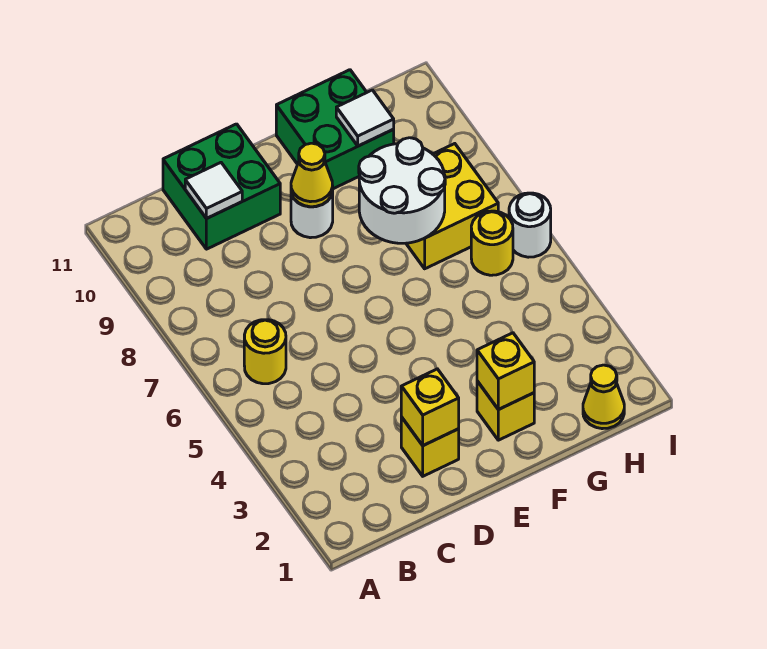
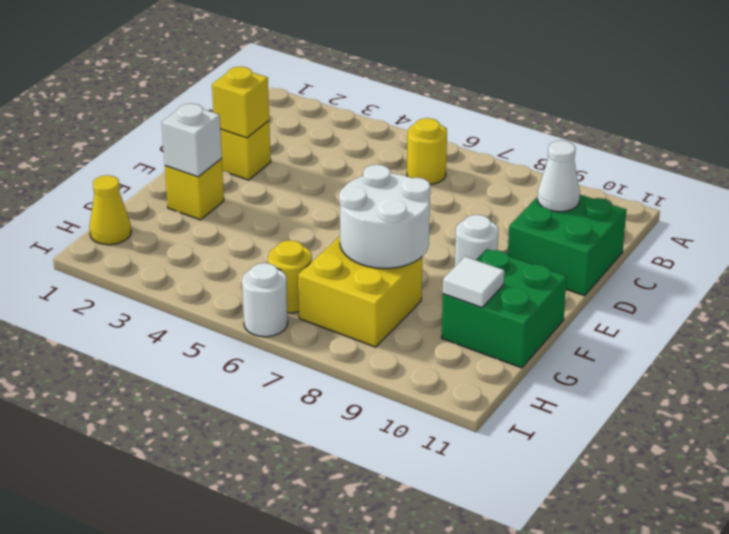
white 1x1 tile [185,163,242,219] -> white 1x1 cone [538,141,580,212]
yellow 1x1 cone [291,143,333,207] -> none
yellow 1x1 brick [477,333,534,410] -> white 1x1 brick [162,104,222,177]

